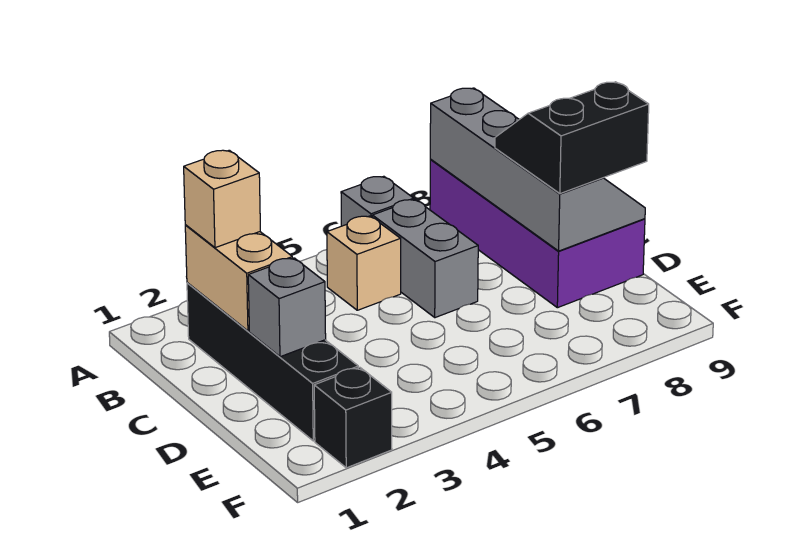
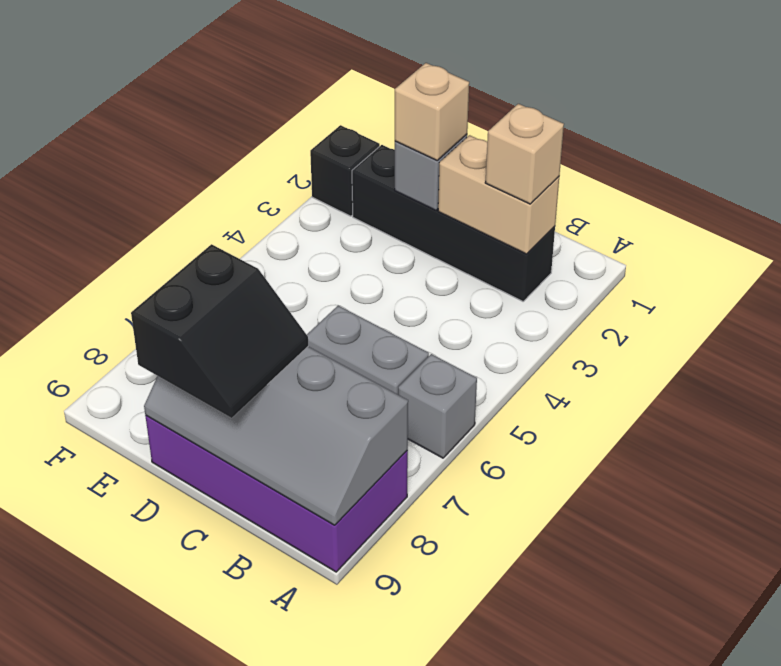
tan 1x1 brick [327,216,401,310] -> tan 1x1 brick moved to [395,63,469,161]

